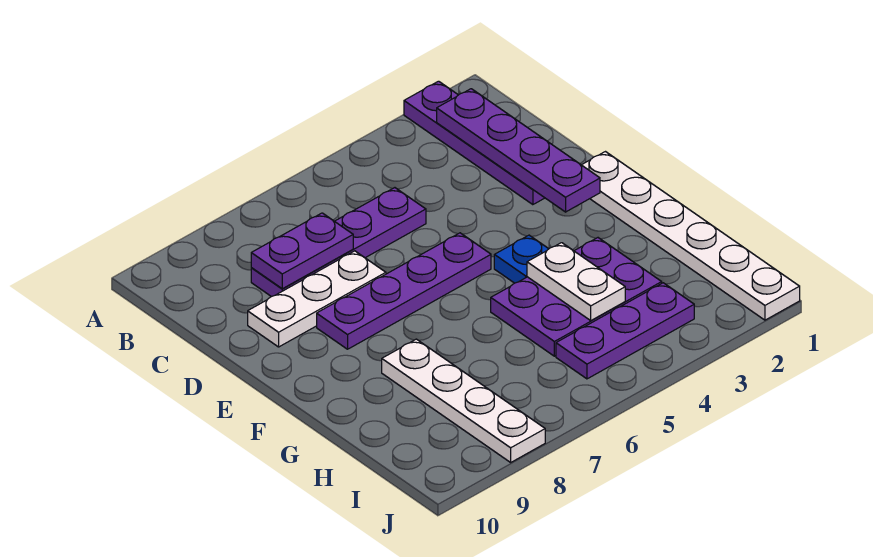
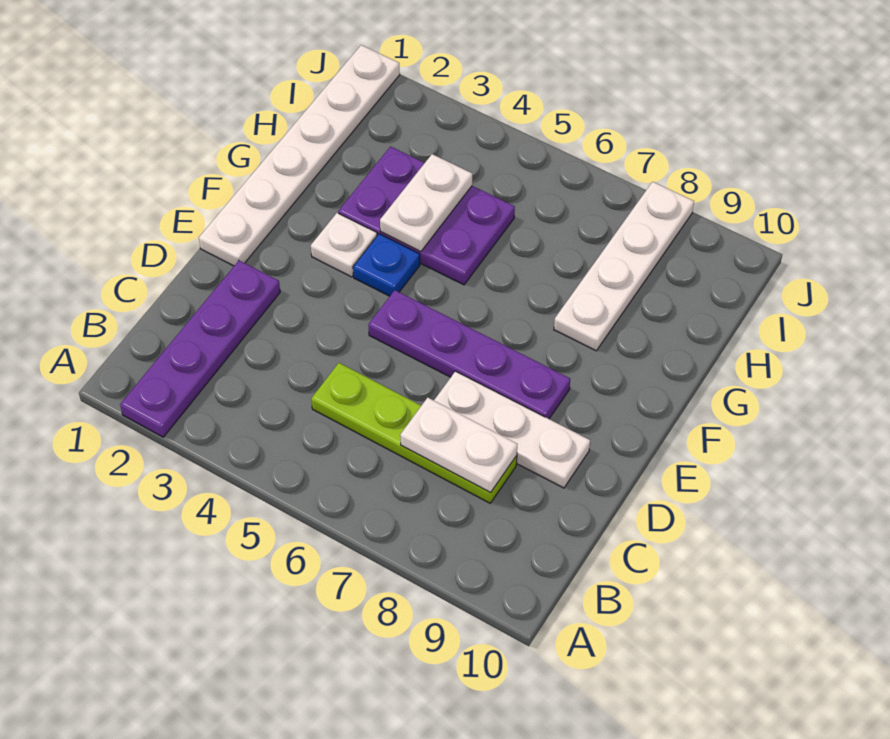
purple 1x4 plate [437,89,600,212] -> none
purple 1x4 plate [251,188,426,297] -> lime 1x4 plate [311,363,517,503]
purple 1x2 plate [251,213,353,289] -> white 1x2 plate [400,398,517,493]
none -> white 1x1 plate [311,213,377,277]
purple 1x3 plate [556,283,694,379] -> none

